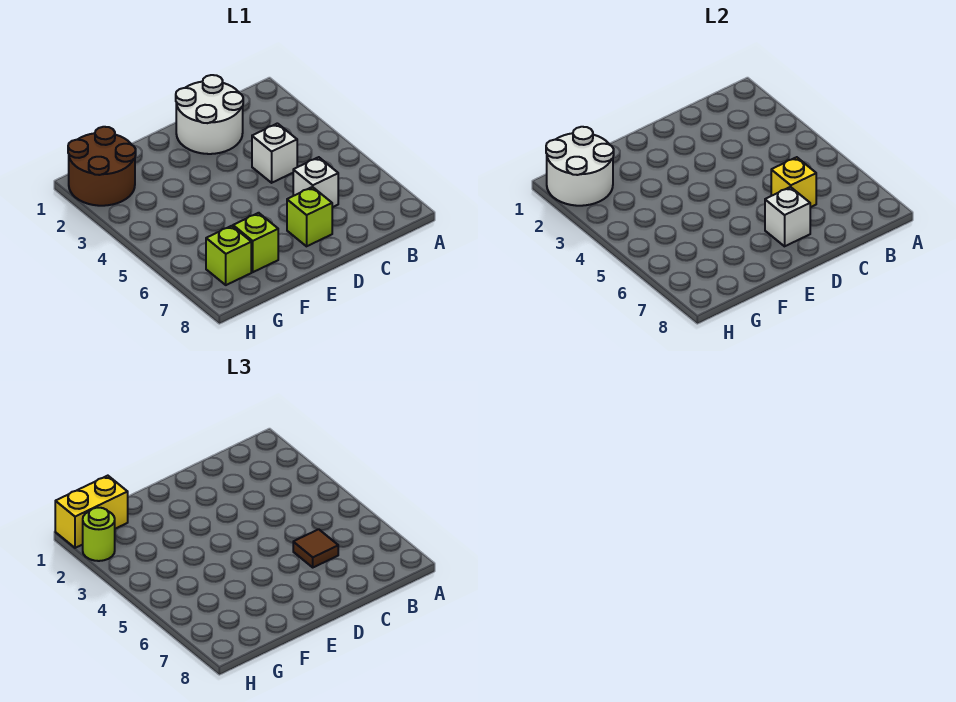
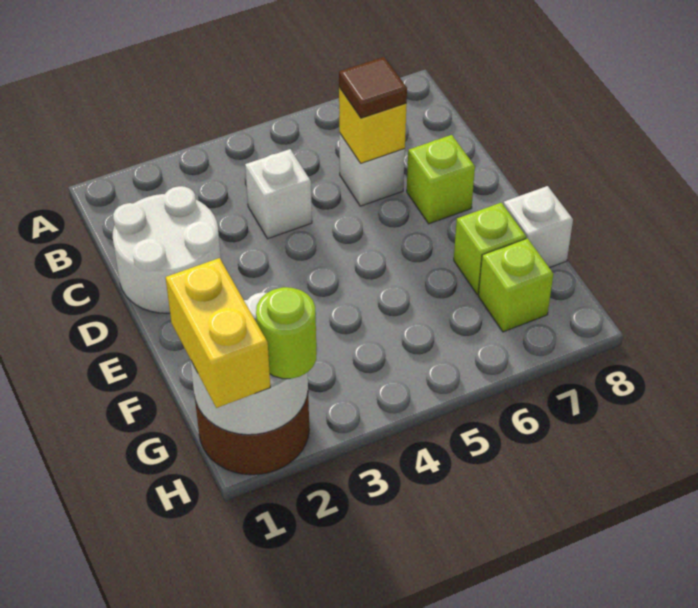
white 1x1 brick [765,187,810,246] -> white 1x1 brick moved to [503,186,573,268]

